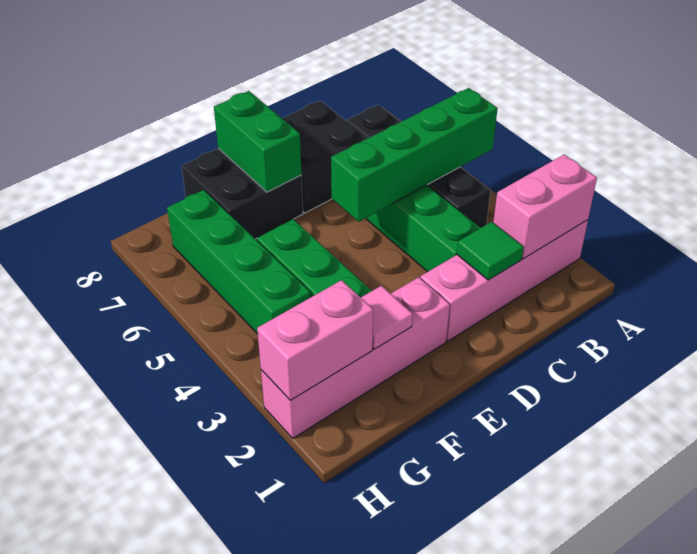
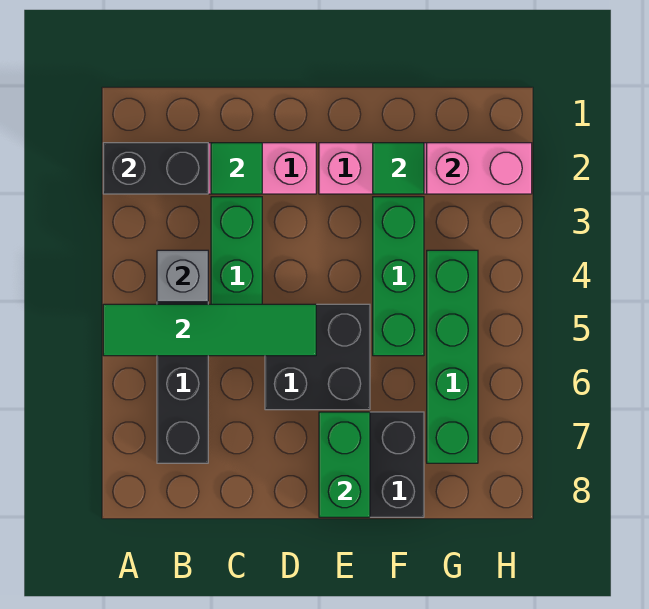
pink 1x2 brick [493,155,597,259] -> black 1x2 brick [103,143,208,194]
green 1x4 brick [331,88,498,222] -> green 1x4 tile [103,304,316,356]
none -> grey 1x1 brick [157,250,208,302]
black 2x2 brick [282,101,368,213] -> black 2x2 brick moved to [265,304,370,410]
pink 1x1 tile [361,286,413,349] -> green 1x1 tile [373,143,424,194]

